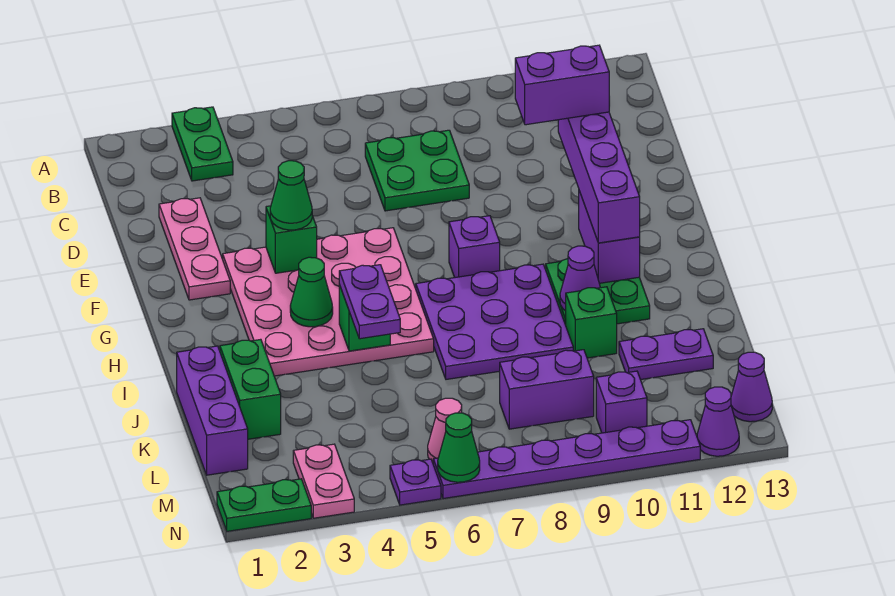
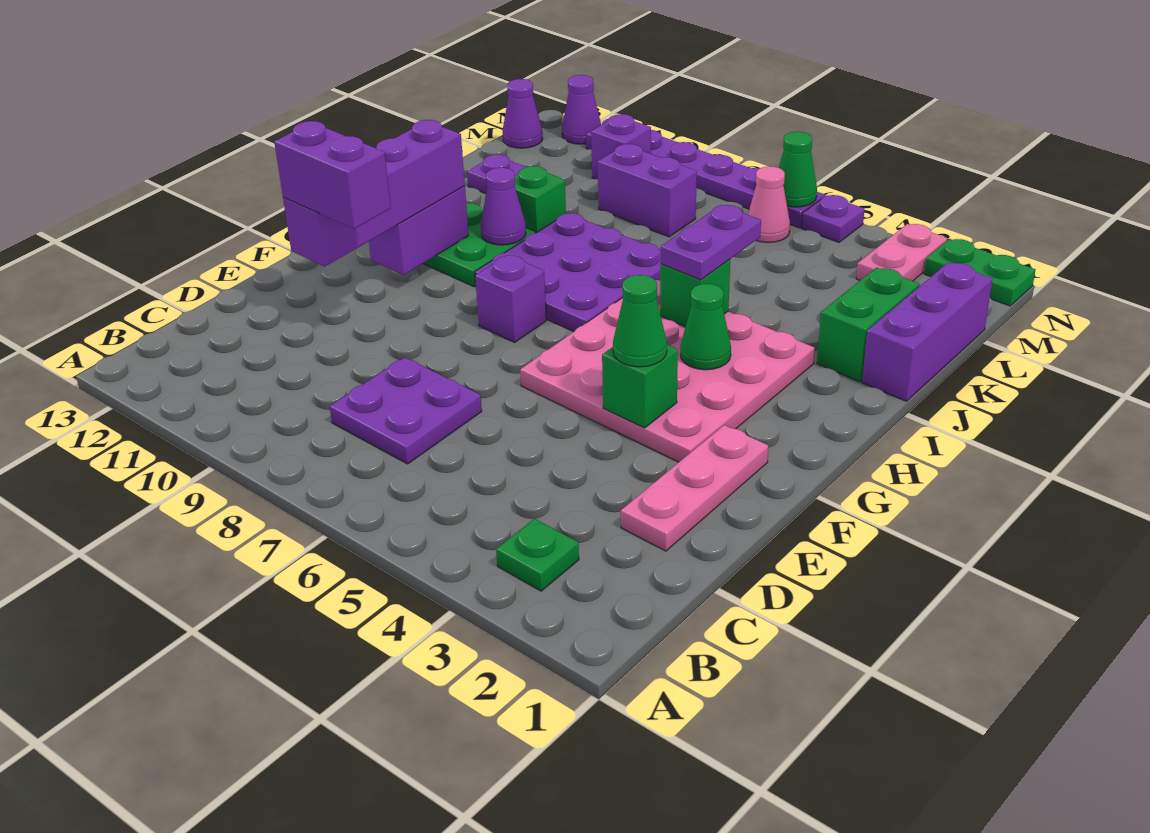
green 1x2 plate [172,107,233,181] -> green 1x1 plate [496,519,579,591]
green 2x2 plate [365,130,469,211] -> purple 2x2 plate [330,357,482,464]

